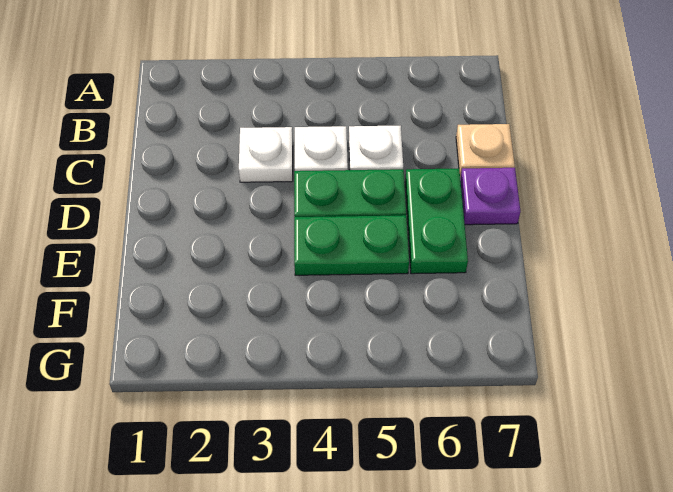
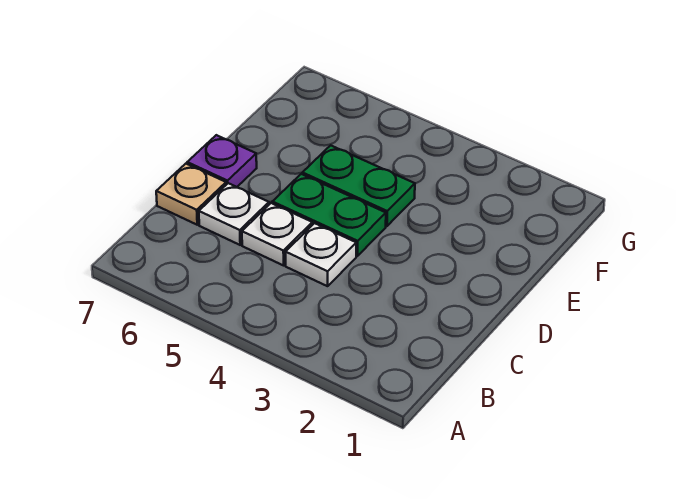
white 1x1 plate [239,127,293,182] -> white 1x1 plate moved to [199,183,269,245]
green 1x2 plate [405,168,468,274] -> none

